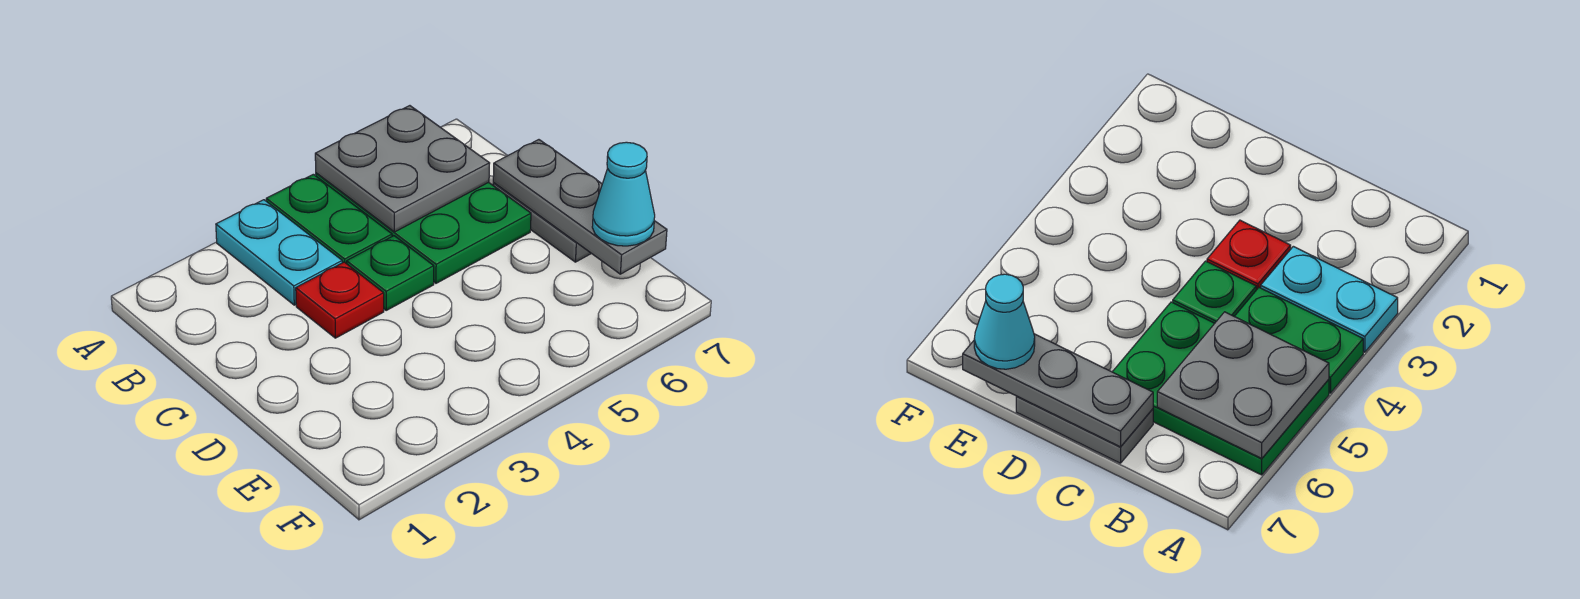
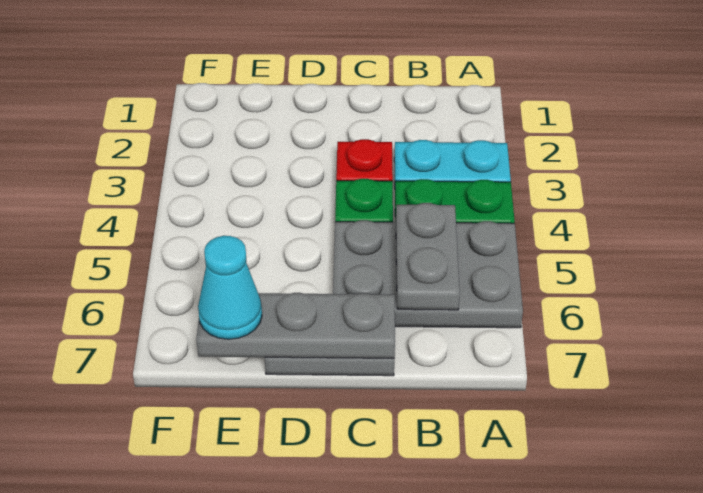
green 2x3 plate [316,173,531,283] -> grey 2x3 plate [333,220,523,328]
grey 2x2 plate [315,106,490,232] -> grey 1x2 plate [396,203,460,310]

